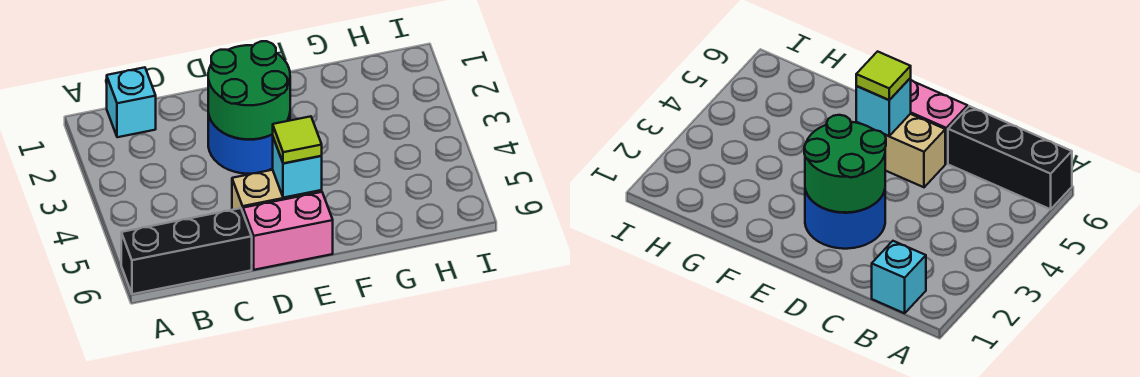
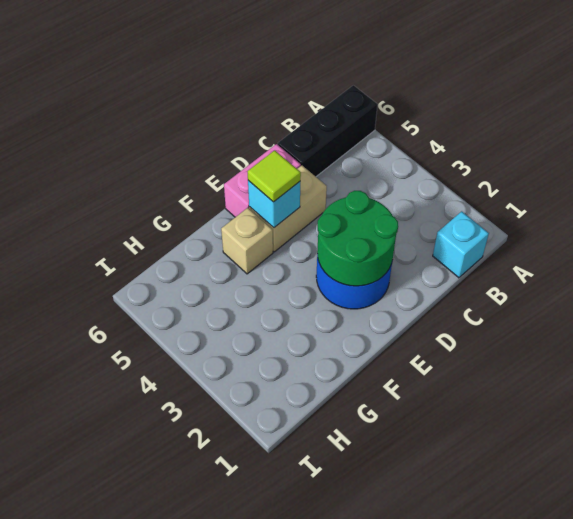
none -> tan 1x1 brick [221,208,273,274]

